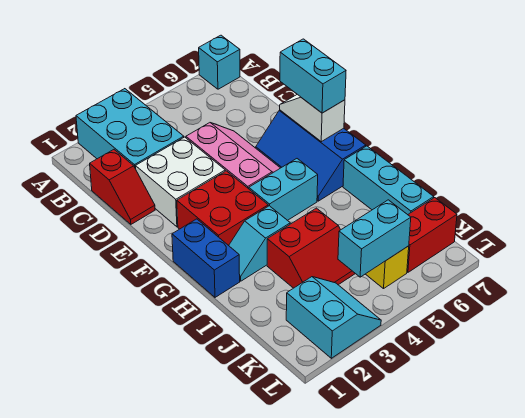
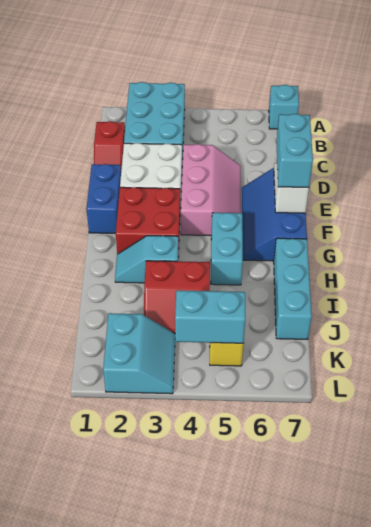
blue 1x2 brick [172,219,240,297] -> blue 1x2 brick moved to [86,164,121,233]
cyan 1x2 brick [249,159,318,220] -> cyan 1x2 brick turned to [211,213,243,285]
red 1x2 brick [407,198,457,272] -> none

